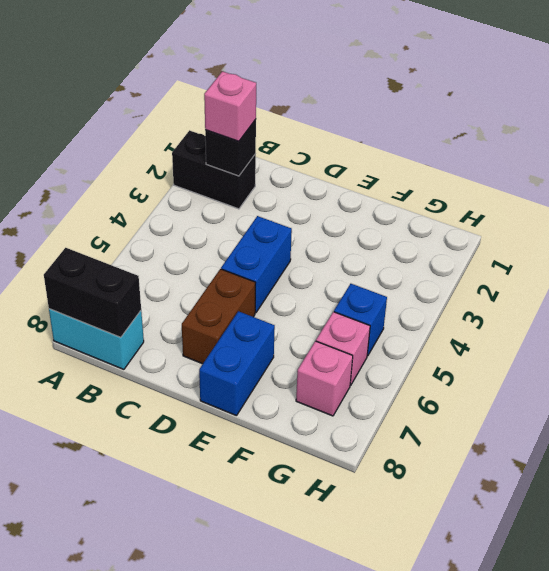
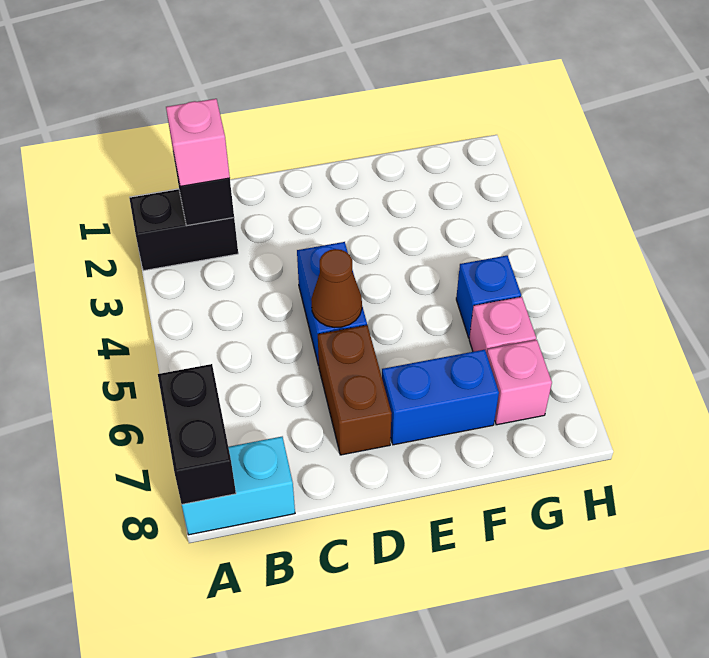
black 1x2 brick [44,248,141,337] -> black 1x2 brick turned to [158,364,236,504]
none -> brown 1x1 cone [311,249,362,328]
blue 1x2 brick [199,311,275,416] -> blue 1x2 brick turned to [382,350,499,445]

